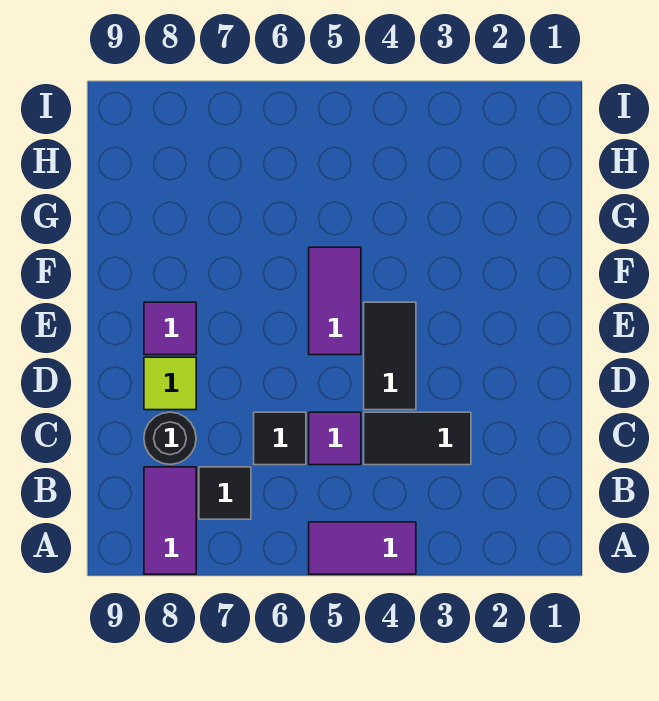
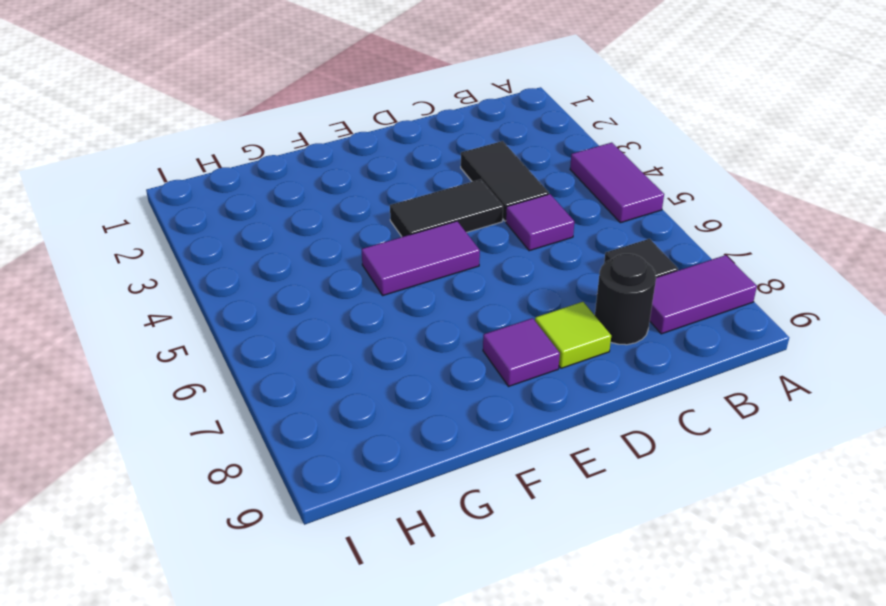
black 1x1 tile [254,412,306,465] -> none

